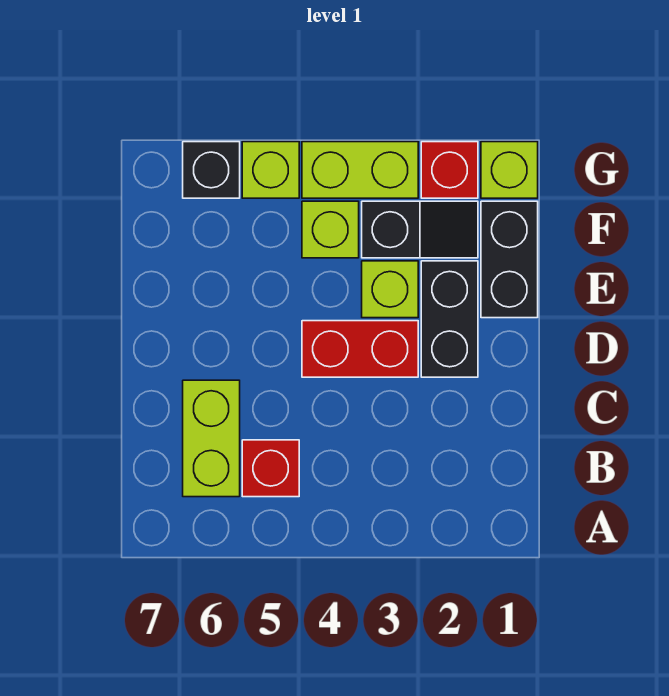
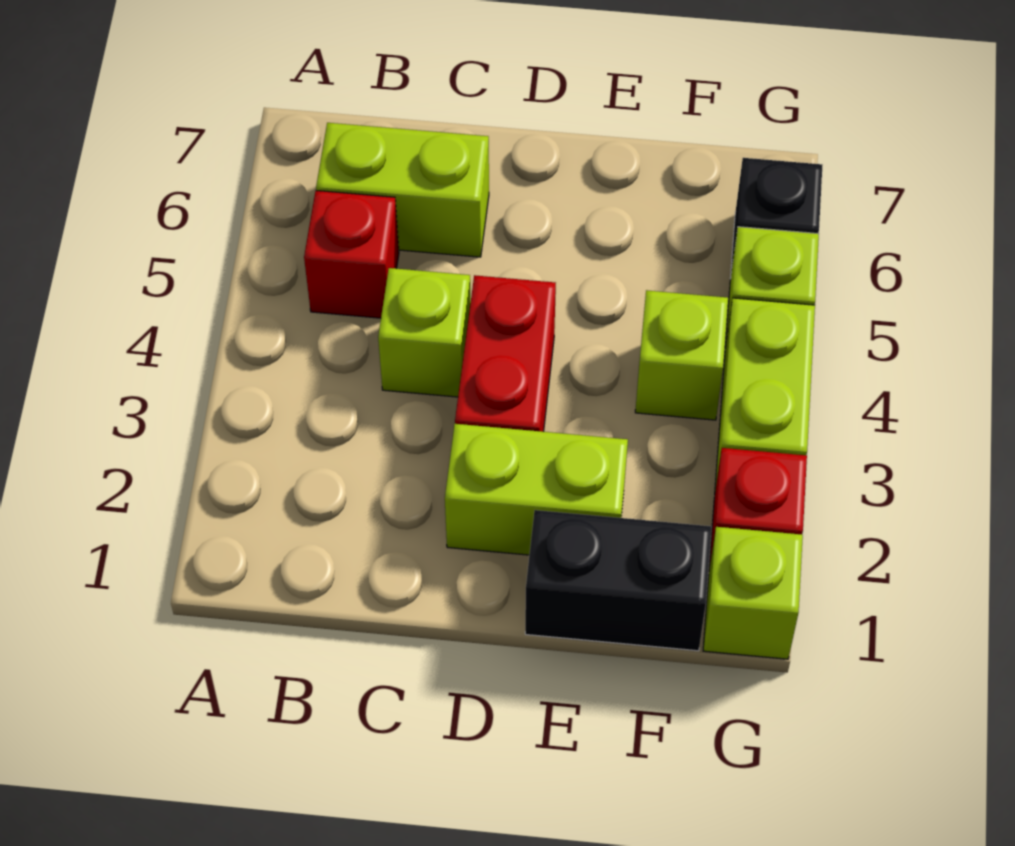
black 1x2 brick [421,261,478,377] -> lime 1x2 brick [445,424,628,555]
lime 1x1 brick [362,261,418,318] -> lime 1x1 brick moved to [378,268,471,397]
black 1x2 slope [362,201,478,258] -> none

